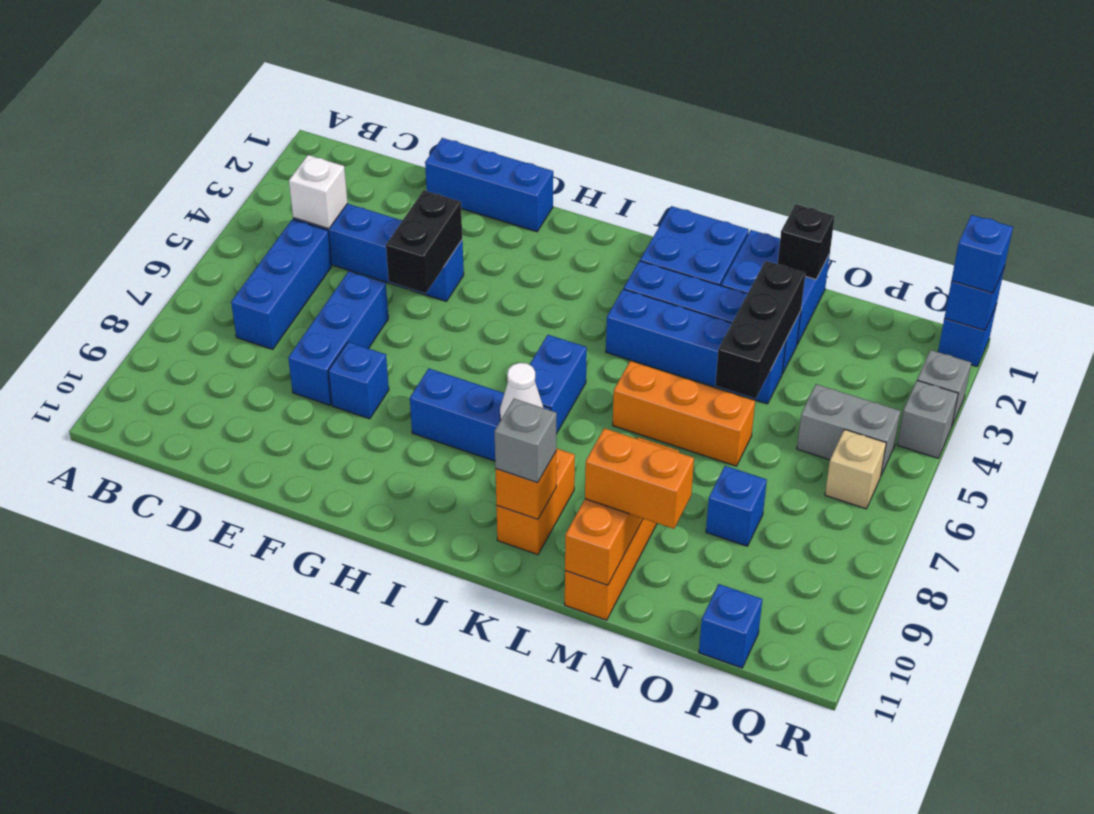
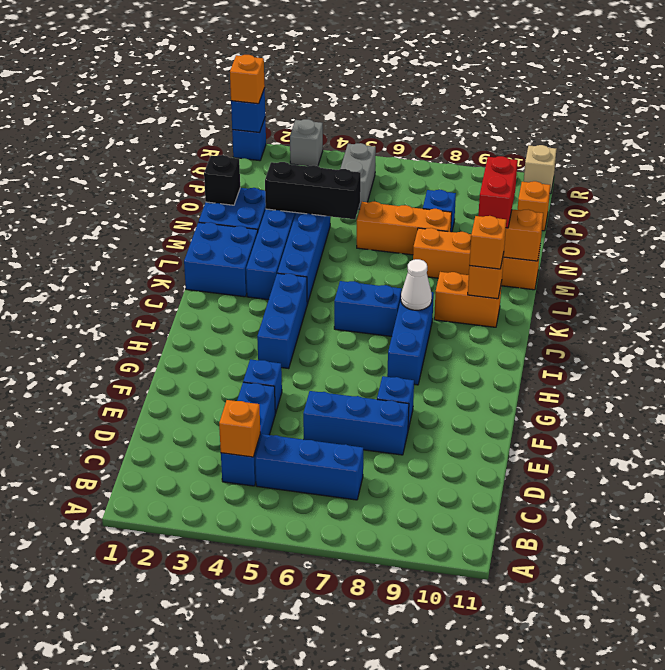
white 1x1 brick [289,155,348,229] -> orange 1x1 brick [219,400,260,457]
blue 1x3 brick [425,138,553,232] -> blue 1x3 brick moved to [257,273,307,368]
black 1x2 brick [386,190,462,294] -> none
grey 1x1 brick [495,399,557,483] -> orange 1x1 brick [469,216,506,269]
orange 1x3 brick [613,361,755,466] -> orange 1x3 brick turned to [357,202,452,255]
orange 1x2 brick [585,428,694,529] -> red 1x2 brick [478,156,518,228]
blue 1x1 brick [699,584,762,668] -> orange 1x1 brick [518,181,550,231]
tan 1x1 brick [825,429,886,509] -> tan 1x1 brick moved to [524,145,556,194]
blue 1x1 brick [951,215,1013,293] -> orange 1x1 brick [230,55,265,104]
grey 1x1 brick [897,380,958,458] -> none

